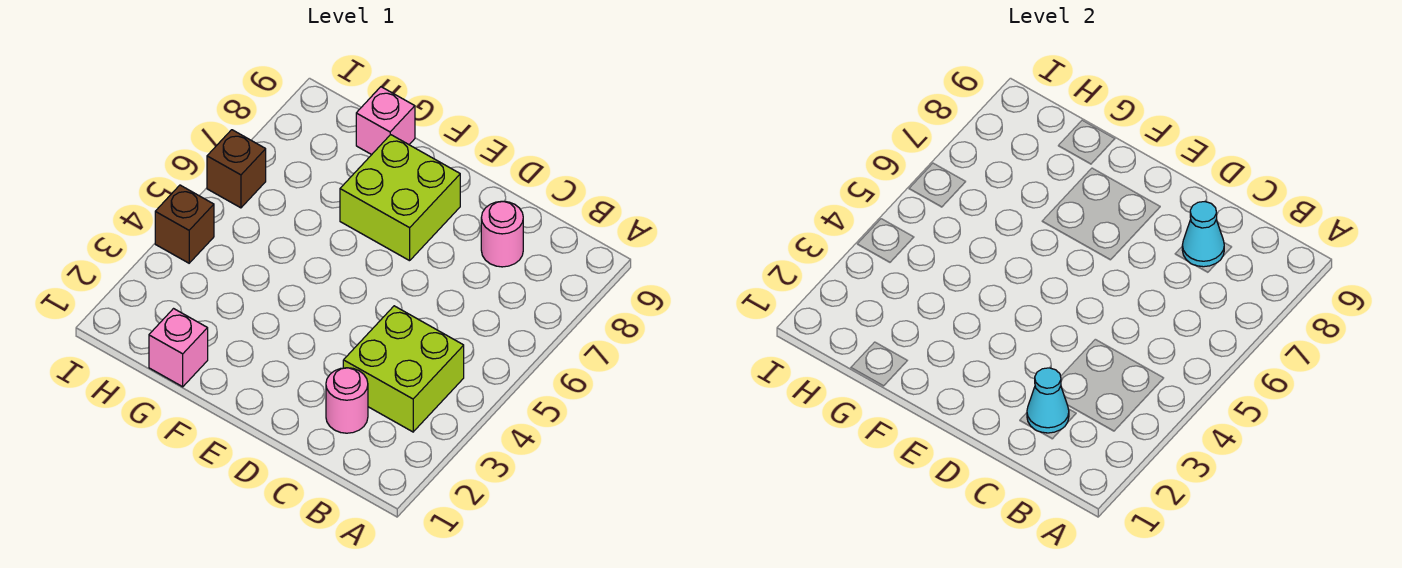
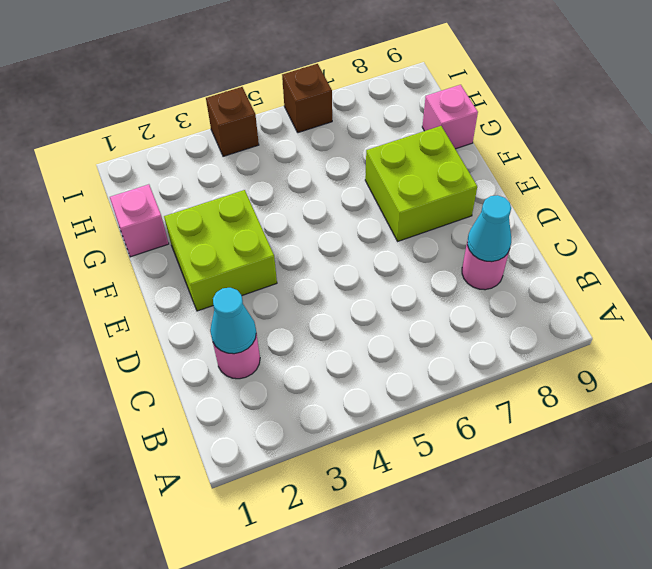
lime 2x2 brick [343,306,464,432] -> lime 2x2 brick moved to [164,190,277,311]

